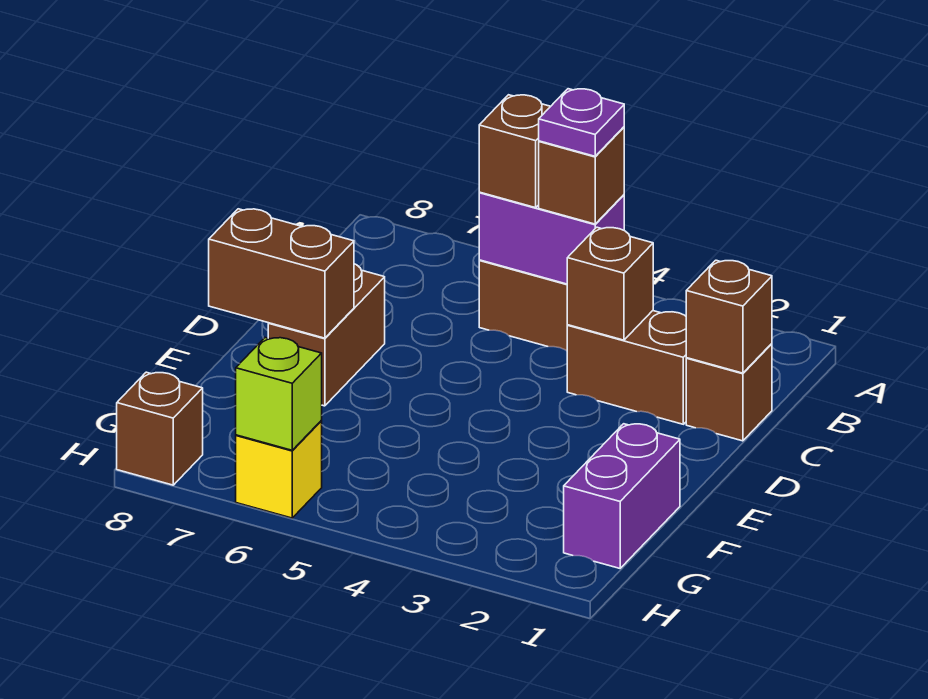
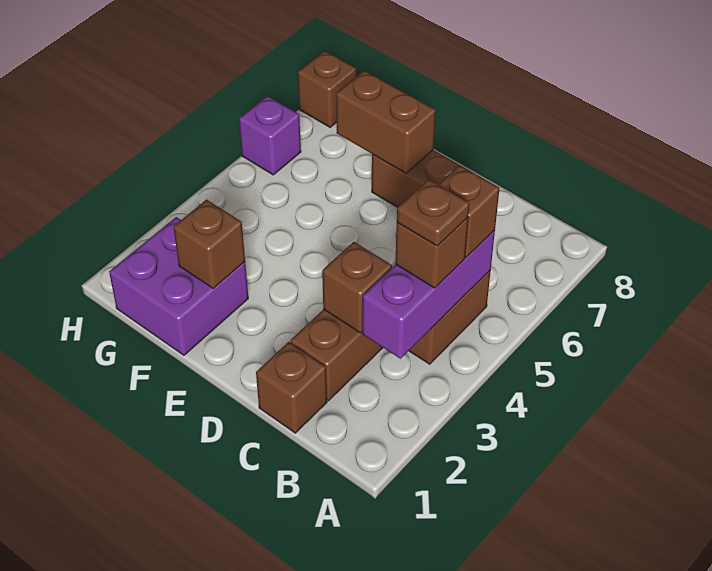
purple 1x2 brick [479,192,624,284] -> purple 1x3 brick [362,230,495,359]
purple 1x1 plate [539,89,624,156] -> brown 1x1 plate [397,179,469,246]
brown 1x1 brick [686,260,772,373] -> brown 1x1 brick moved to [174,200,245,289]
brown 1x2 brick [209,209,354,338] -> brown 1x2 brick turned to [336,70,436,173]
purple 1x2 brick [564,424,680,568] -> purple 2x2 brick [109,217,248,355]
yellow 1x1 brick [236,421,322,518] -> purple 1x1 brick [239,96,301,175]
lime 1x1 brick [236,338,322,450] -> none

